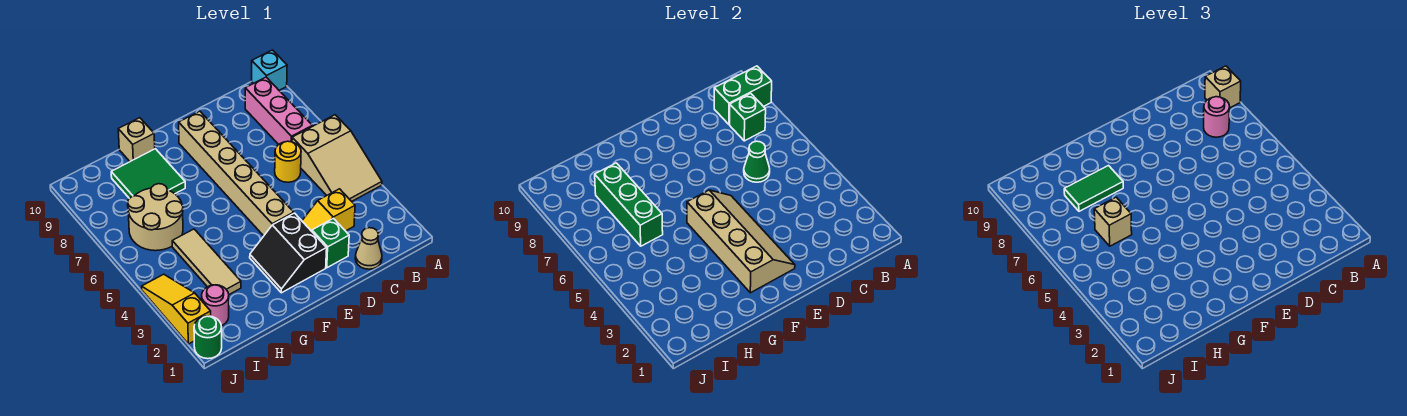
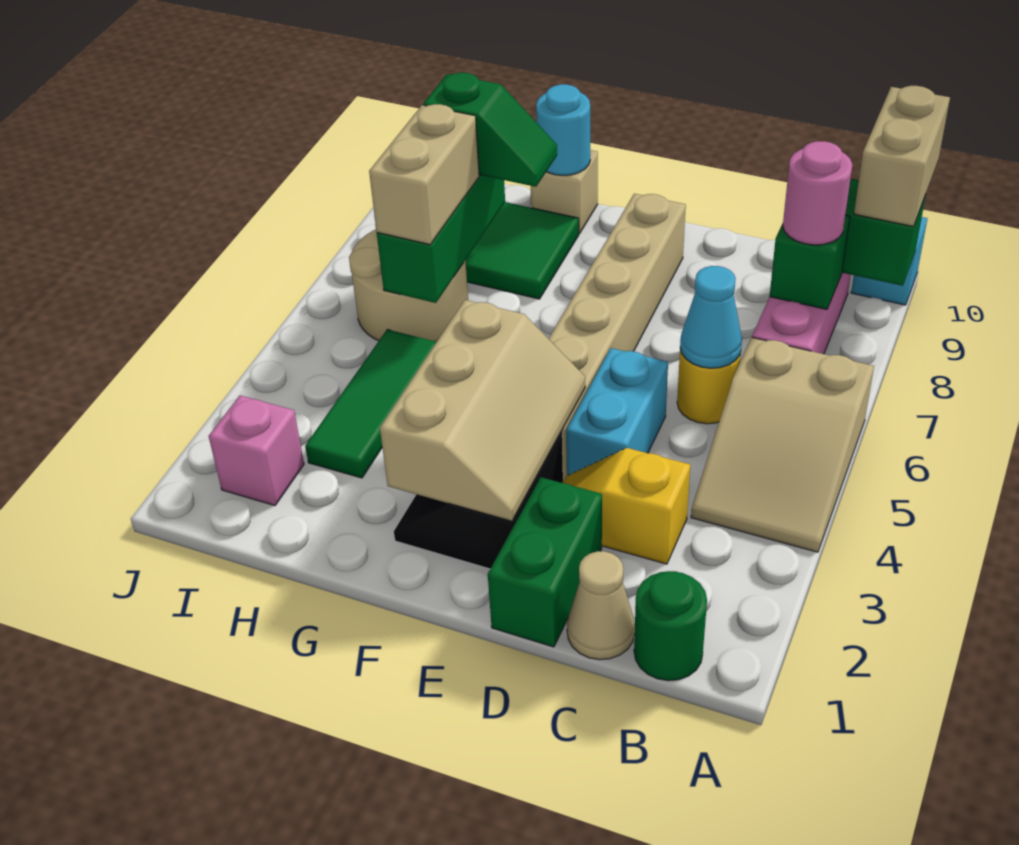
tan 1x1 brick [1205,66,1241,108] -> tan 1x2 brick [854,86,950,227]
green 1x1 cone [744,141,770,182] -> cyan 1x1 cone [680,266,742,368]
green 1x1 brick [312,219,349,268] -> green 1x2 brick [488,477,602,647]
none -> cyan 1x2 brick [566,348,668,476]
tan 2x4 slope [687,190,795,293] -> tan 2x3 slope [380,300,585,521]
green 1x2 tile [1064,166,1123,211] -> green 1x2 slope [423,73,557,187]
none -> cyan 1x1 round brick [536,84,590,175]
tan 1x3 tile [172,229,241,294] -> green 1x3 tile [305,330,436,478]
tan 1x1 brick [1094,197,1132,246] -> tan 1x2 brick [369,104,479,245]
pink 1x1 round brick [202,285,229,326] -> pink 1x1 brick [209,395,304,506]
green 1x1 round brick [194,316,222,359] -> green 1x1 round brick moved to [634,571,707,681]
yellow 1x3 slope [142,274,211,344] -> none

